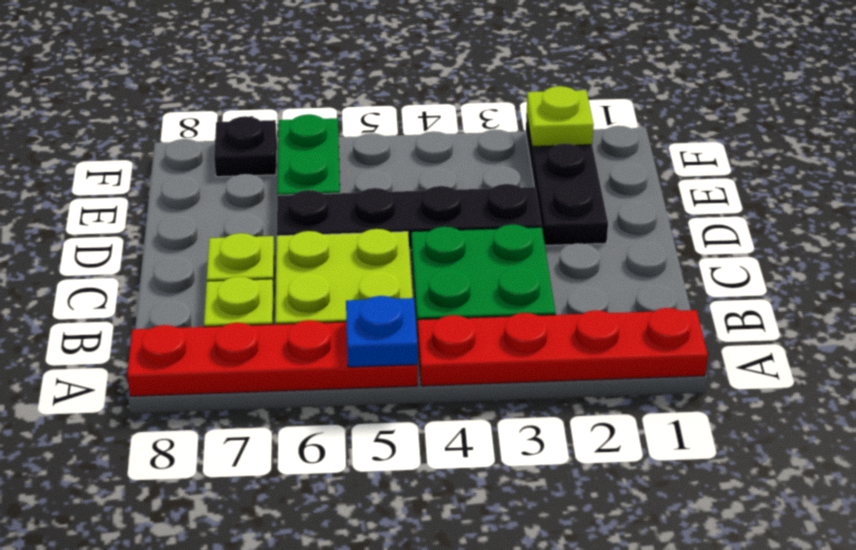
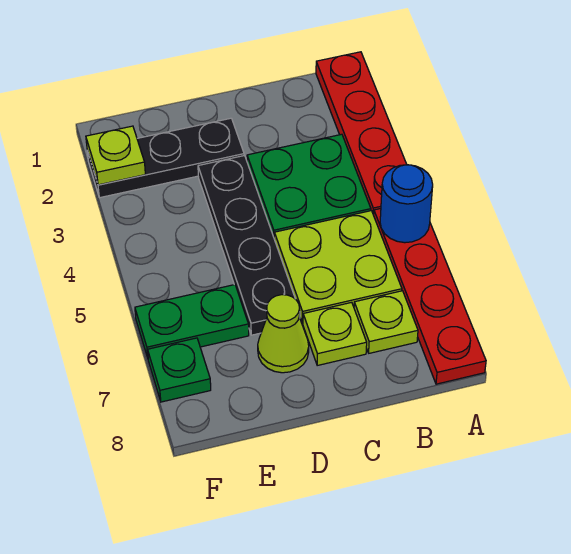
blue 1x1 plate [346,296,418,367] -> blue 1x1 round brick [380,165,433,243]
none -> lime 1x1 cone [258,295,309,373]
black 1x1 plate [214,116,277,177] -> green 1x1 plate [148,338,211,402]

